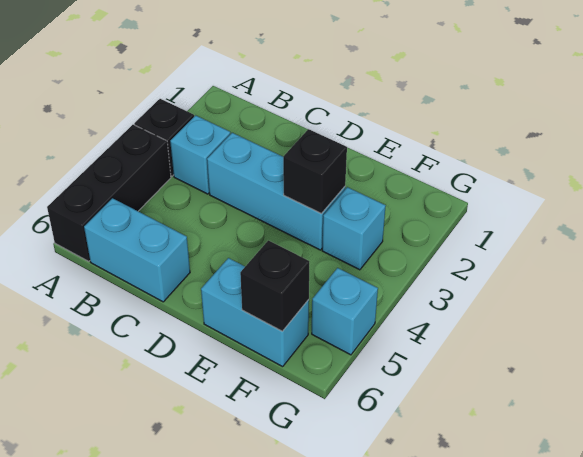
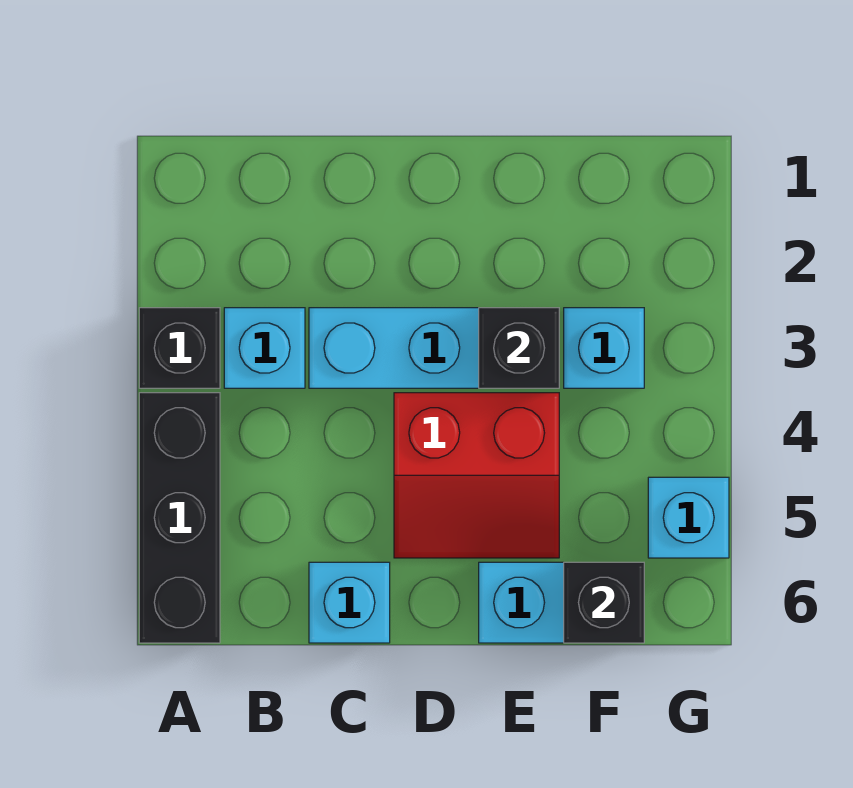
cyan 1x2 brick [84,198,190,302] -> cyan 1x1 brick [309,562,390,643]
none -> red 2x2 slope [394,393,559,558]

